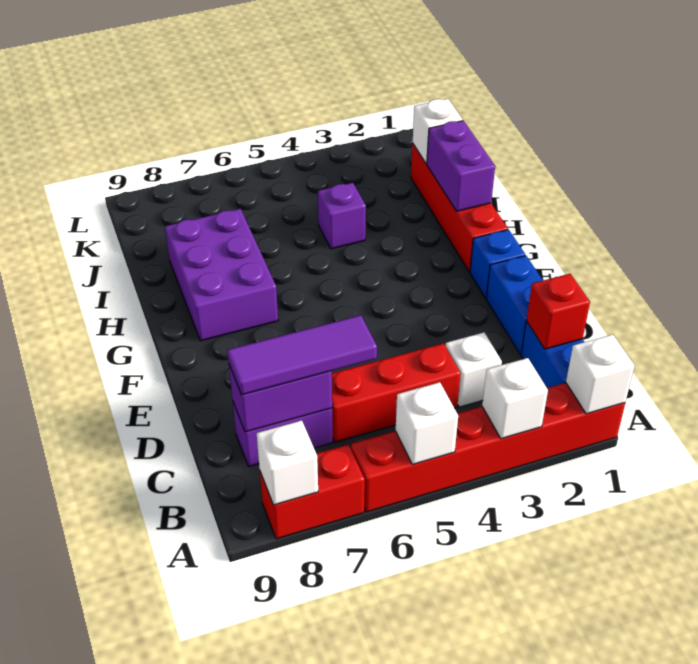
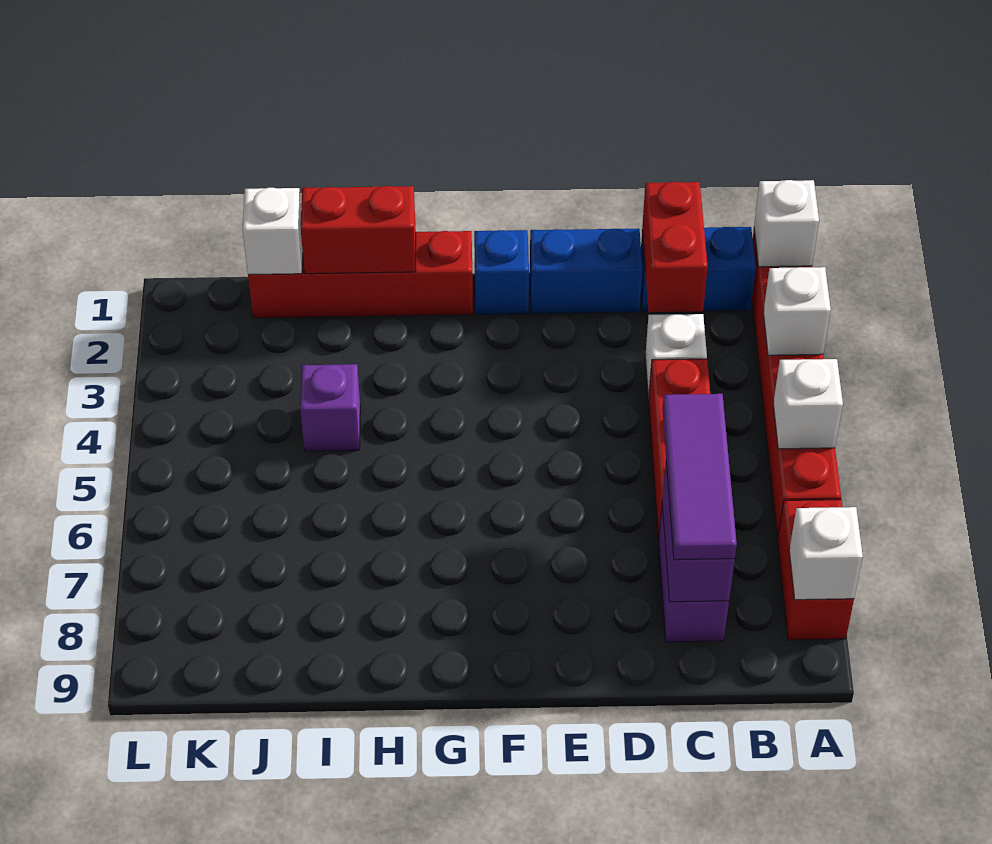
red 1x1 brick [526,274,590,349] -> red 1x2 brick [642,182,708,312]
purple 2x3 brick [165,209,278,341] -> none
purple 1x2 brick [427,121,495,211] -> red 1x2 brick [301,186,416,274]

